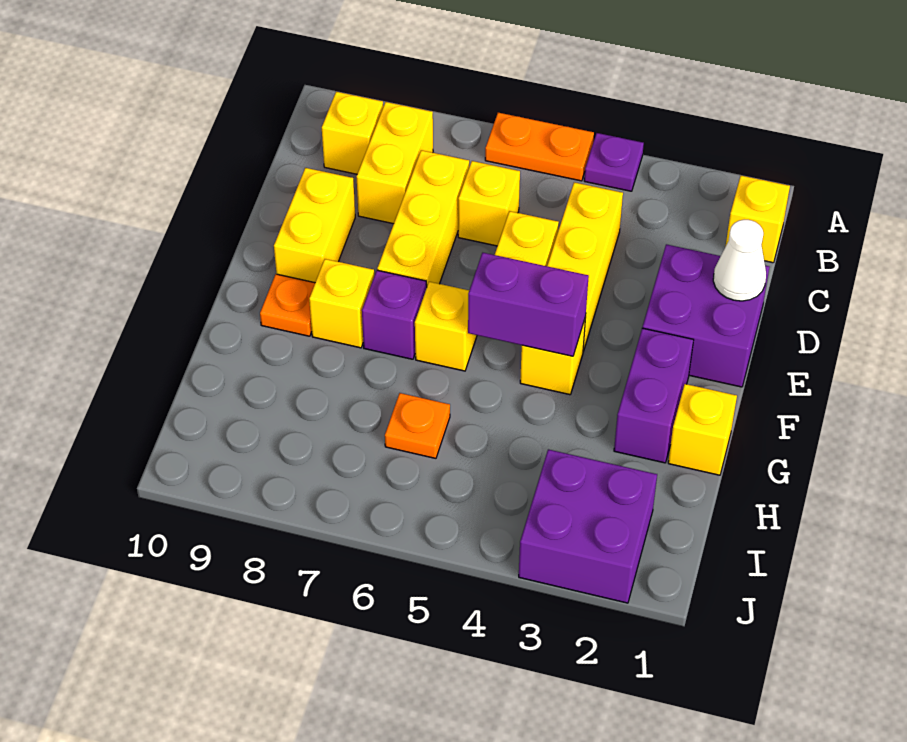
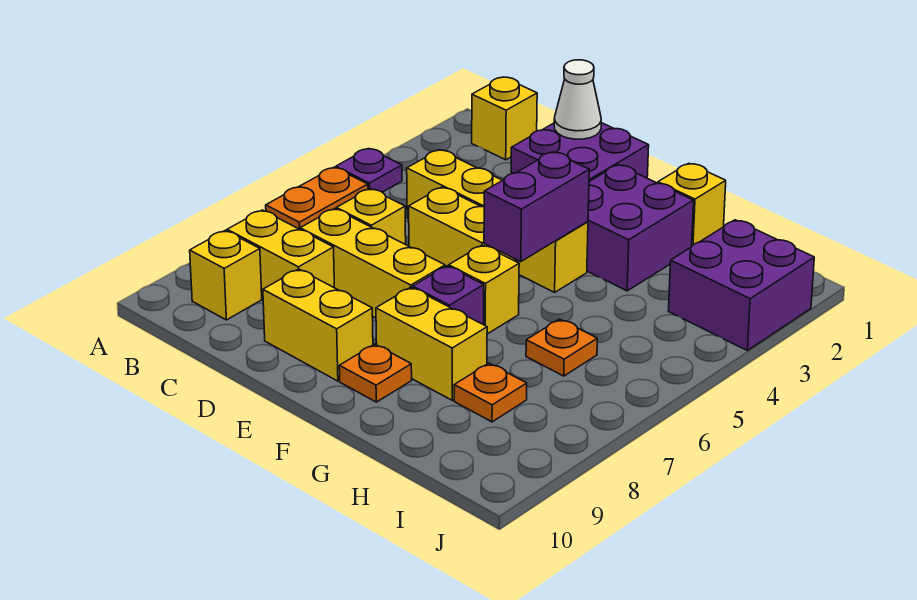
purple 1x2 brick [614,328,693,463] -> purple 2x2 brick [587,165,694,291]
yellow 1x1 brick [309,259,374,348] -> yellow 1x2 brick [376,287,487,400]
none -> orange 1x1 plate [454,363,527,422]

